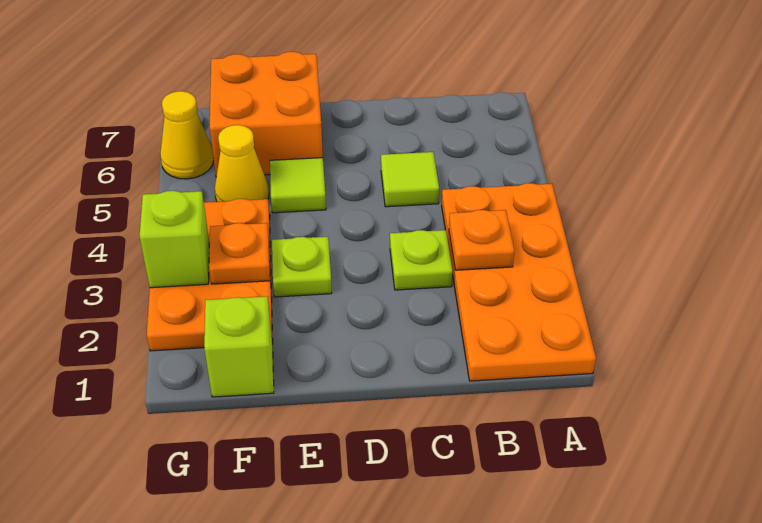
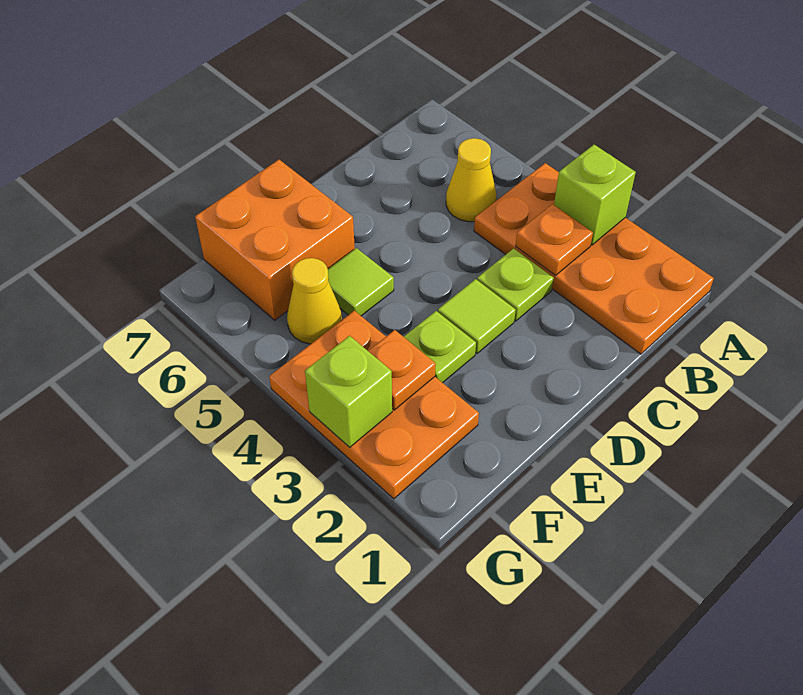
lime 1x1 tile [381,152,439,207] -> lime 1x1 tile moved to [438,279,516,354]
lime 1x1 brick [204,296,274,397] -> lime 1x1 brick moved to [554,145,636,245]
yellow 1x1 cone [160,91,214,179] -> yellow 1x1 cone moved to [446,138,497,222]

